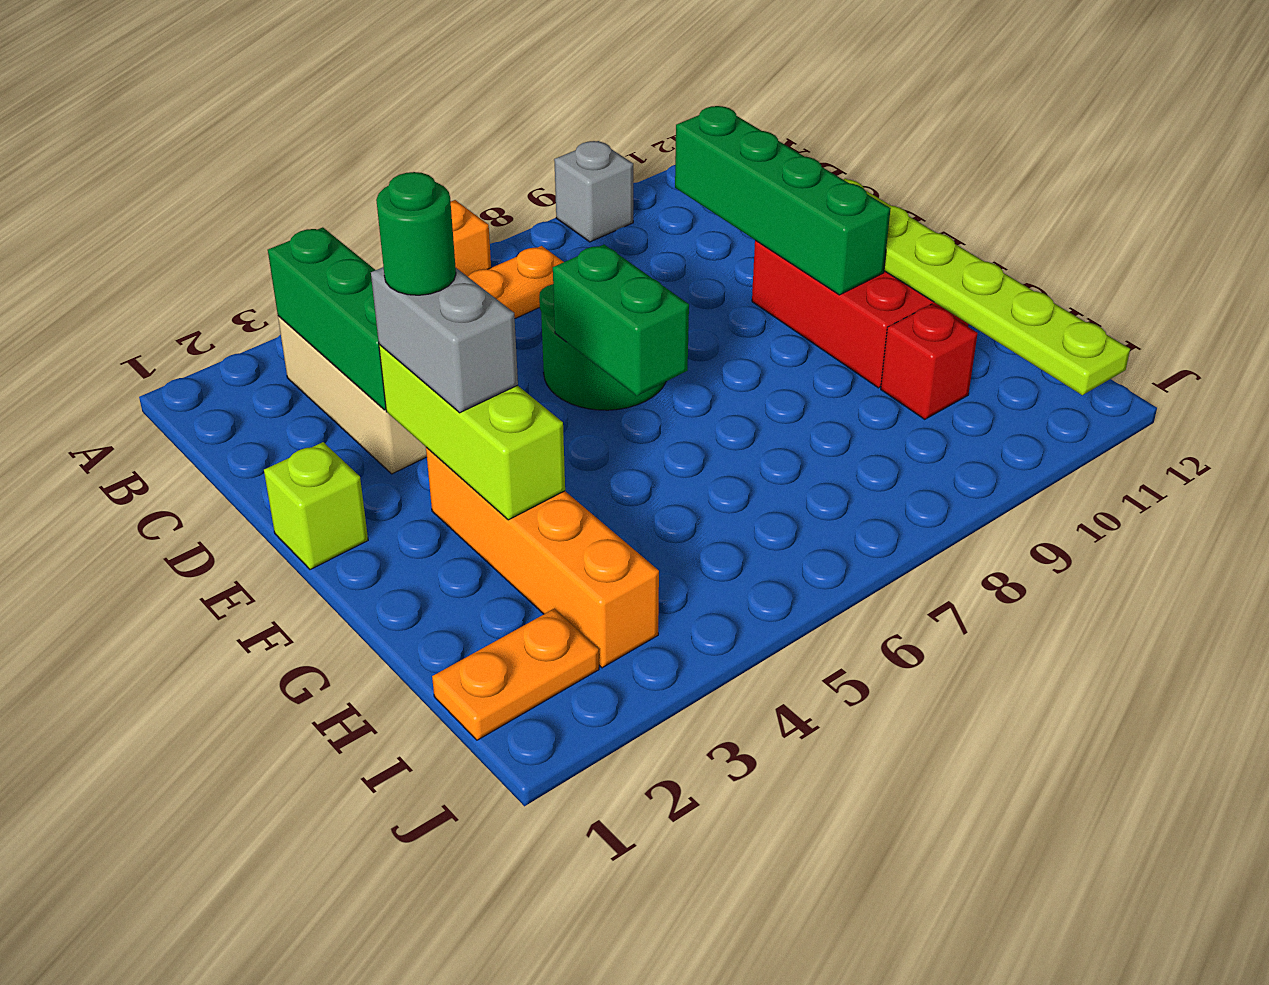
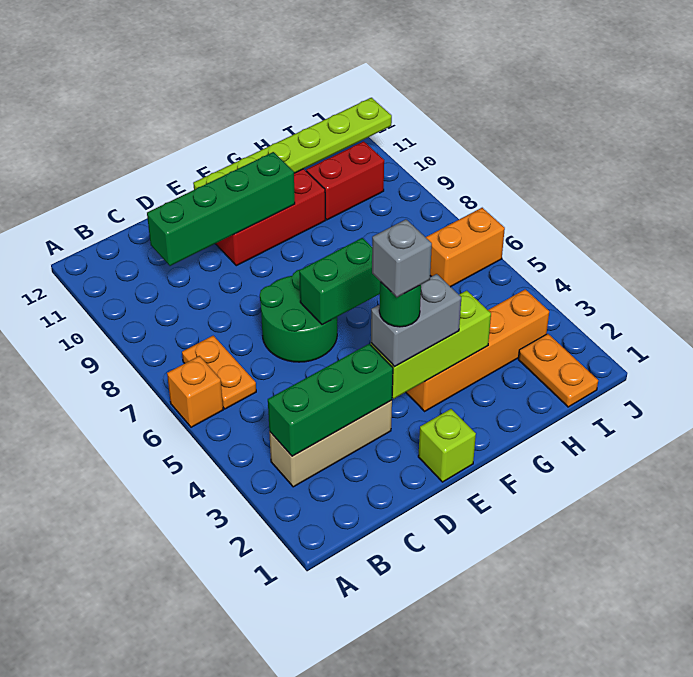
grey 1x1 brick [554,141,633,242] -> grey 1x1 brick moved to [372,219,432,297]
red 1x1 brick [881,304,978,419] -> red 1x2 brick [306,141,384,220]
none -> orange 1x2 brick [426,208,505,287]

